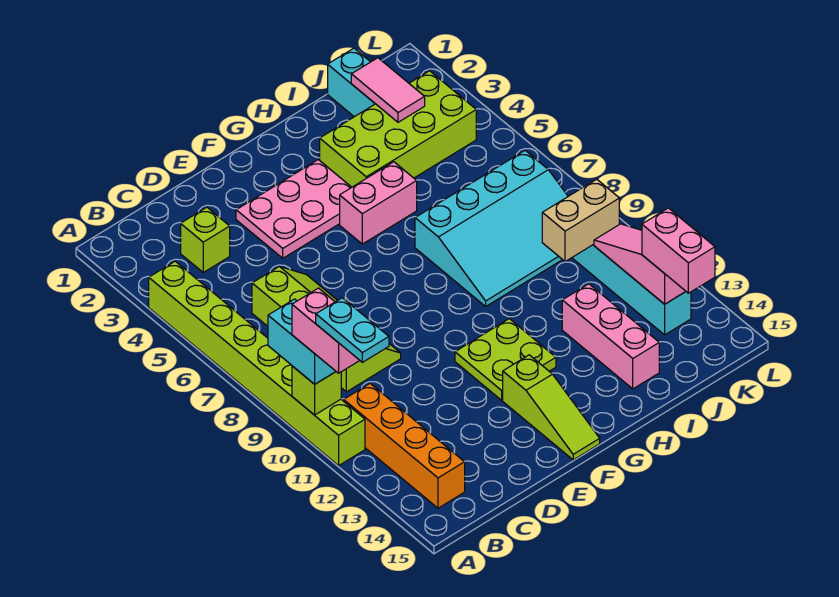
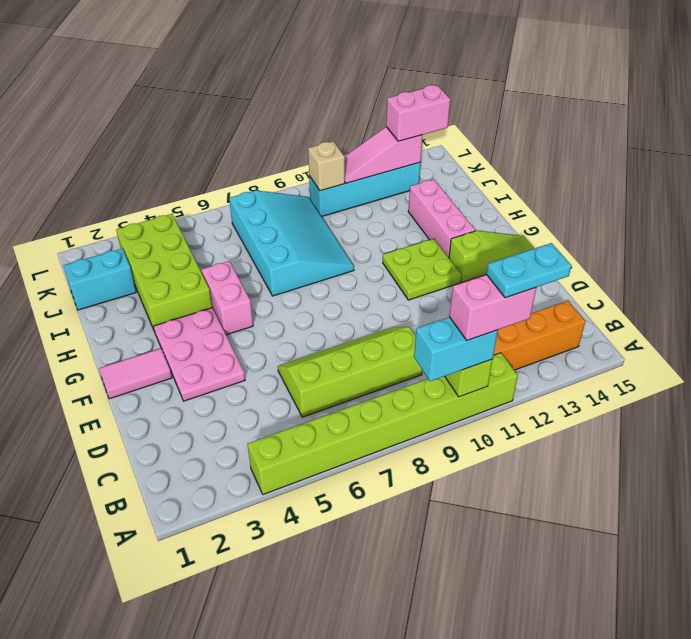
lime 1x1 brick [181,207,230,272] -> none
pink 1x3 brick [562,284,659,389] -> pink 1x3 brick turned to [408,179,475,258]
pink 1x2 tile [351,58,425,122] -> pink 1x2 tile moved to [99,349,172,399]
tan 1x2 brick [542,179,619,262] -> tan 1x1 brick [308,141,345,191]

